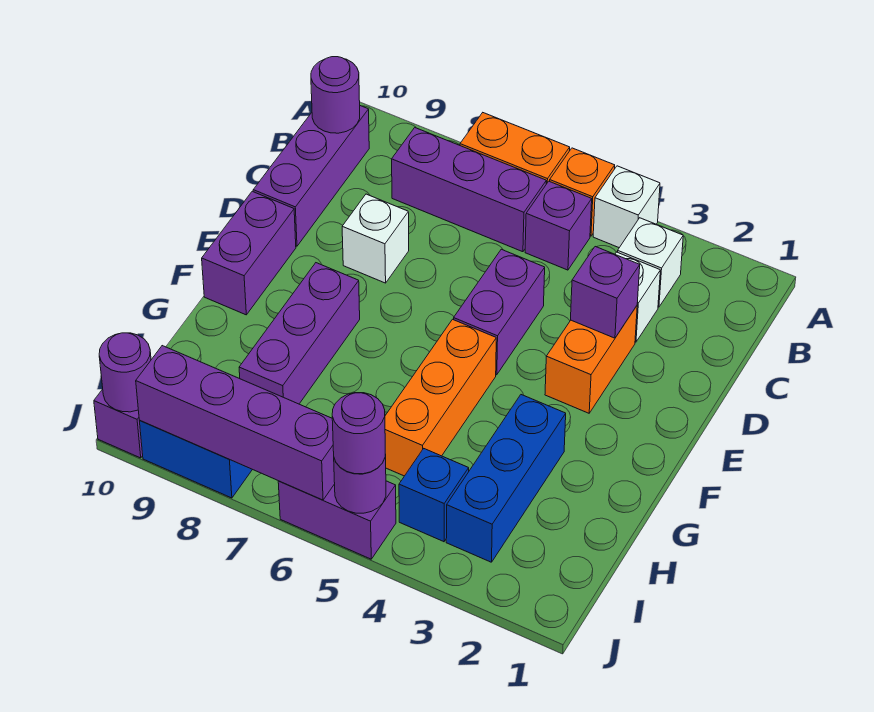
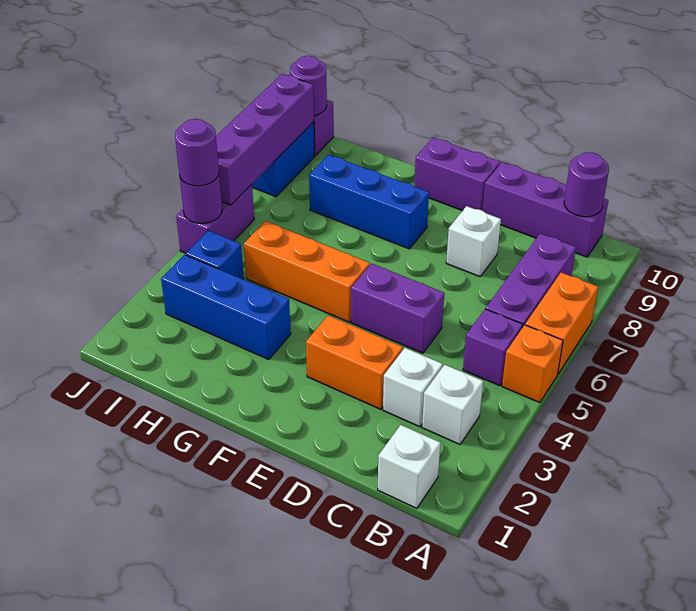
white 1x1 brick [593,166,660,248] -> white 1x1 brick moved to [378,425,440,508]
purple 1x1 brick [571,247,640,338] -> none
purple 1x3 brick [239,263,360,404] -> blue 1x3 brick [309,155,429,249]

